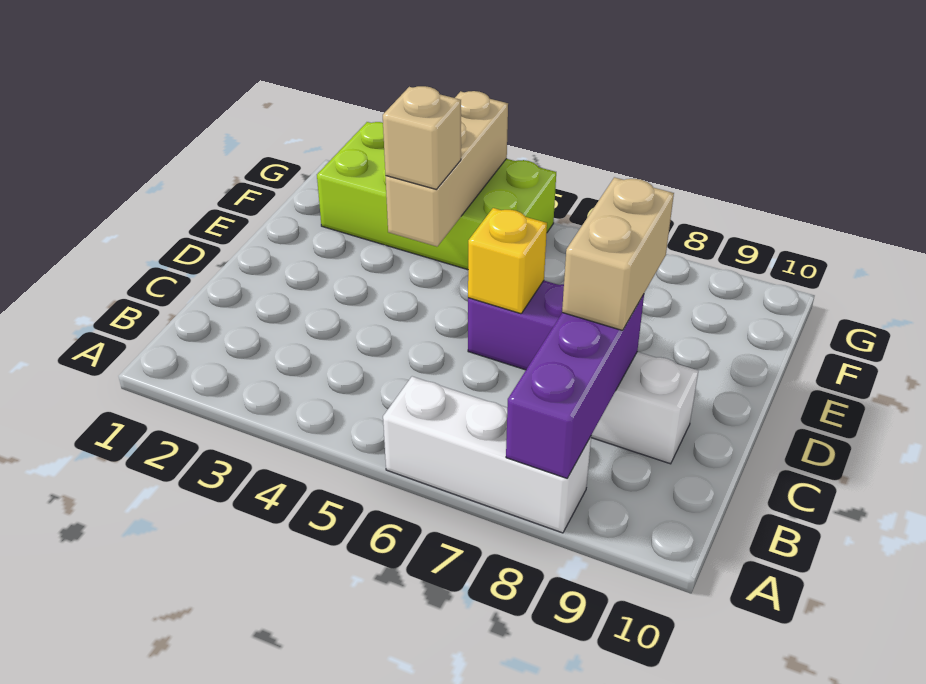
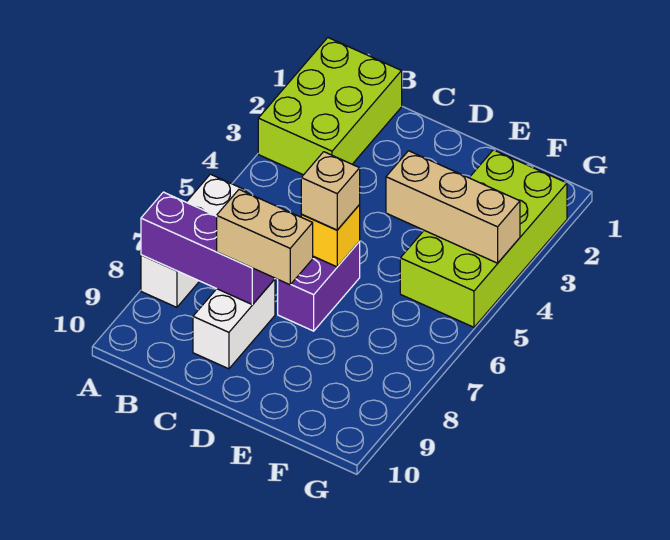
none -> lime 2x3 brick [258,38,402,175]
tan 1x1 brick [383,86,461,189] -> tan 1x1 brick moved to [301,152,360,230]

